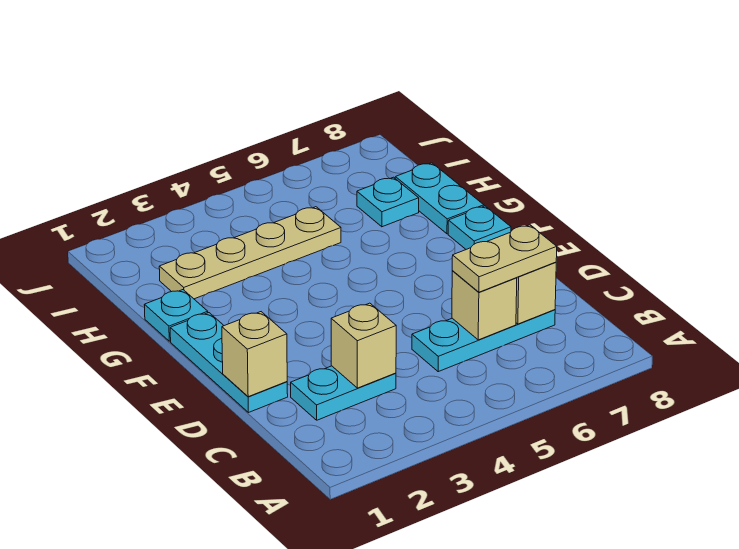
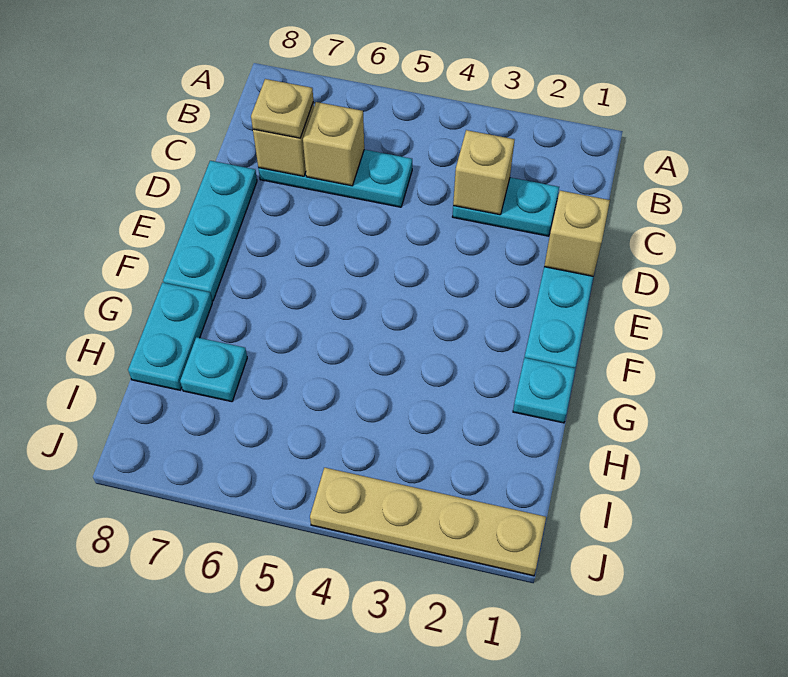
tan 1x2 plate [452,225,557,292] -> tan 1x1 plate [251,79,313,138]
cyan 1x1 plate [448,206,511,249] -> cyan 1x3 plate [163,161,257,301]
tan 1x4 plate [159,207,341,299] -> tan 1x4 plate moved to [310,468,546,576]

